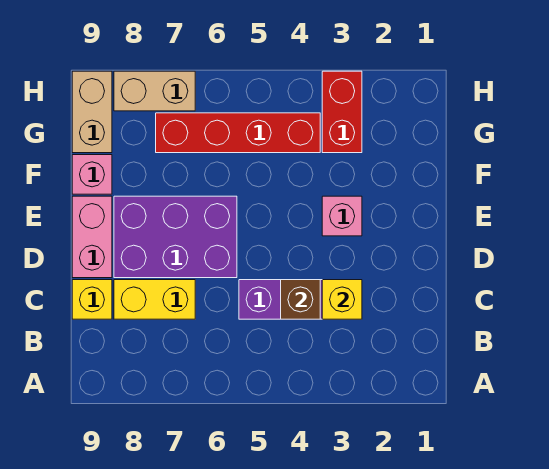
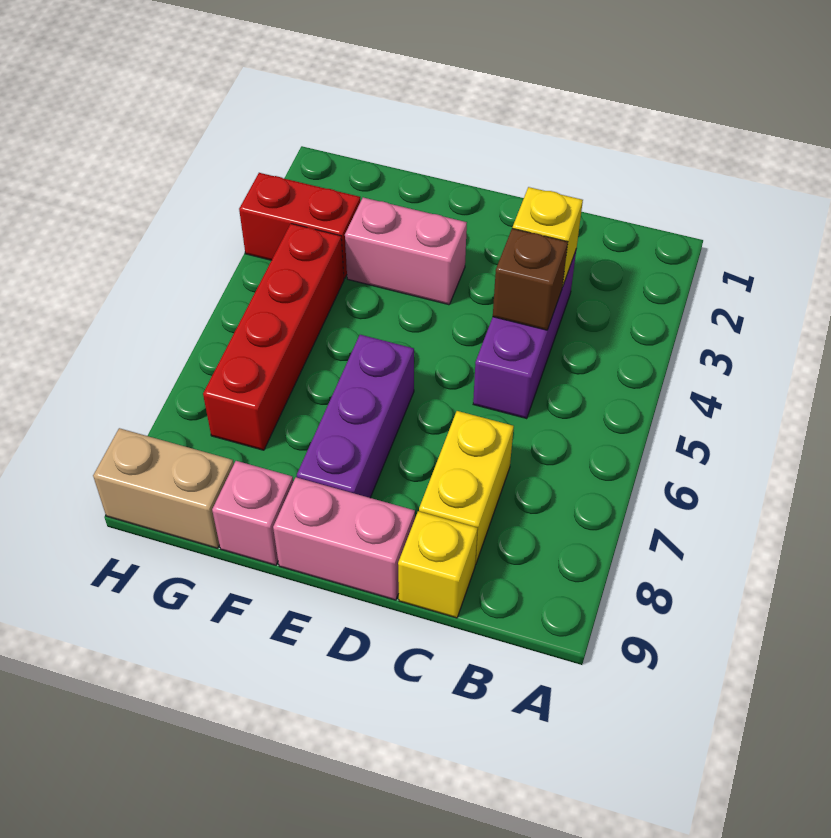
purple 2x3 brick [114,196,237,278] -> purple 1x3 brick [297,335,414,498]
pink 1x1 brick [322,196,362,236] -> pink 1x2 brick [345,198,467,305]
tan 1x2 brick [114,71,195,111] -> none

